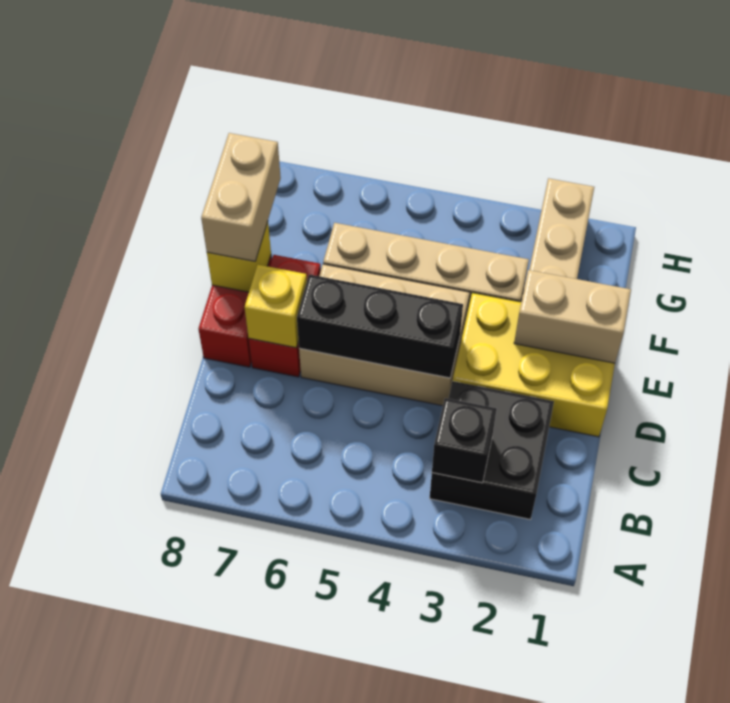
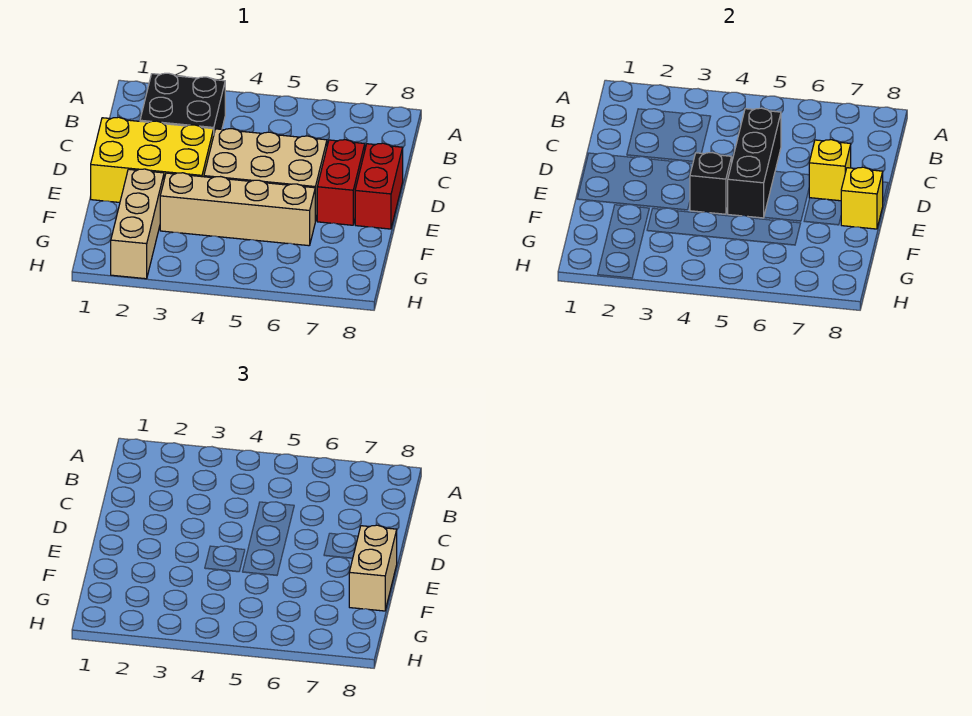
black 1x1 brick [432,398,496,483] -> black 1x1 brick moved to [690,153,732,214]
black 1x3 brick [297,275,463,378] -> black 1x3 brick turned to [728,108,781,218]
tan 1x2 brick [514,270,631,363] -> none

